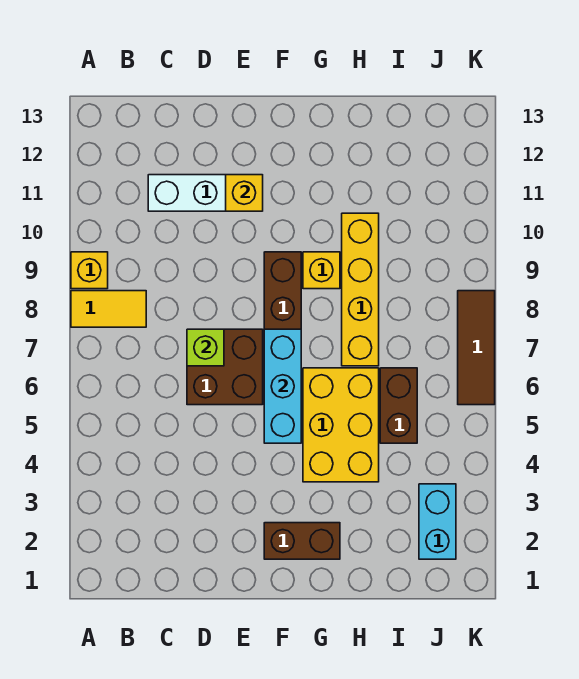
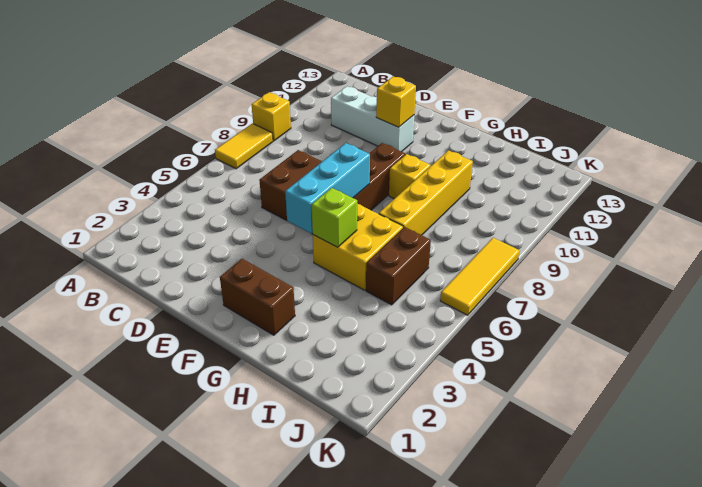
yellow 1x2 tile [71,291,146,327] -> yellow 1x2 tile turned to [215,123,273,169]
lime 1x1 brick [187,329,224,366] -> lime 1x1 brick moved to [312,188,357,247]
yellow 2x3 brick [303,368,379,482] -> yellow 2x2 brick [313,204,403,290]
cyan 1x2 brick [419,484,456,559] -> none
brown 1x3 tile [458,291,495,405] -> yellow 1x3 tile [440,238,520,315]

